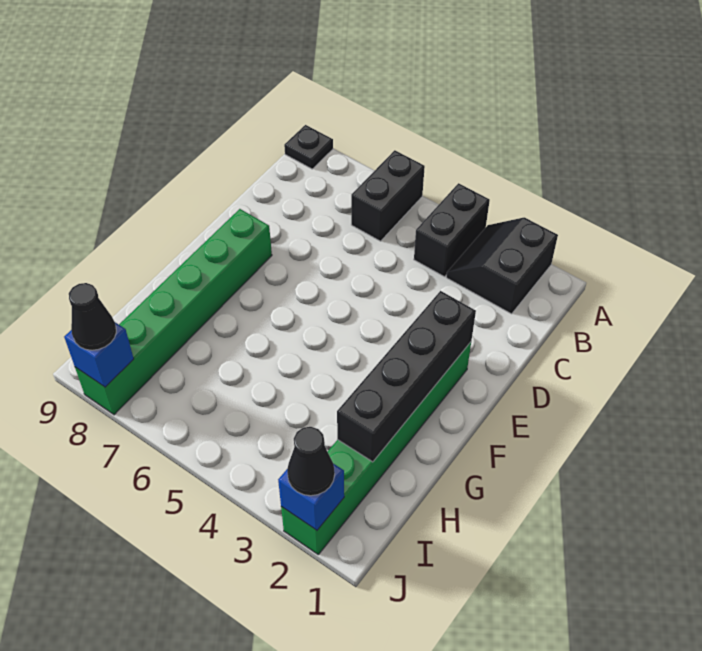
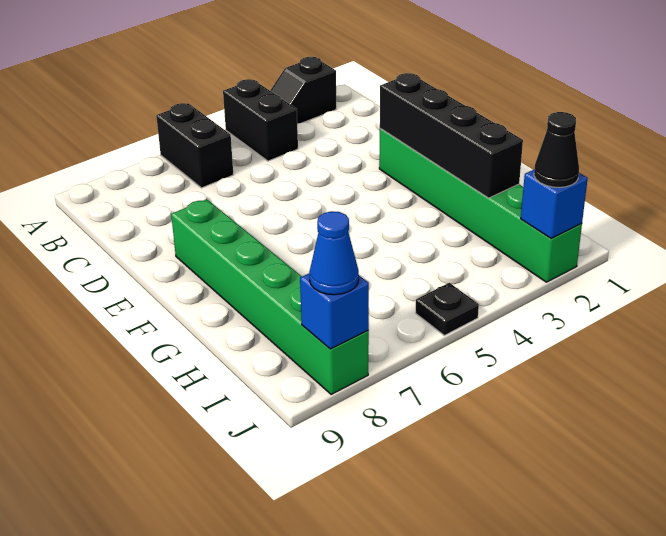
black 2x2 slope [446,217,558,314] -> black 1x2 slope [270,57,336,124]
black 1x1 plate [284,125,333,169] -> black 1x1 plate moved to [416,283,479,335]
black 1x1 cone [69,283,116,350] -> blue 1x1 cone [309,211,359,295]

